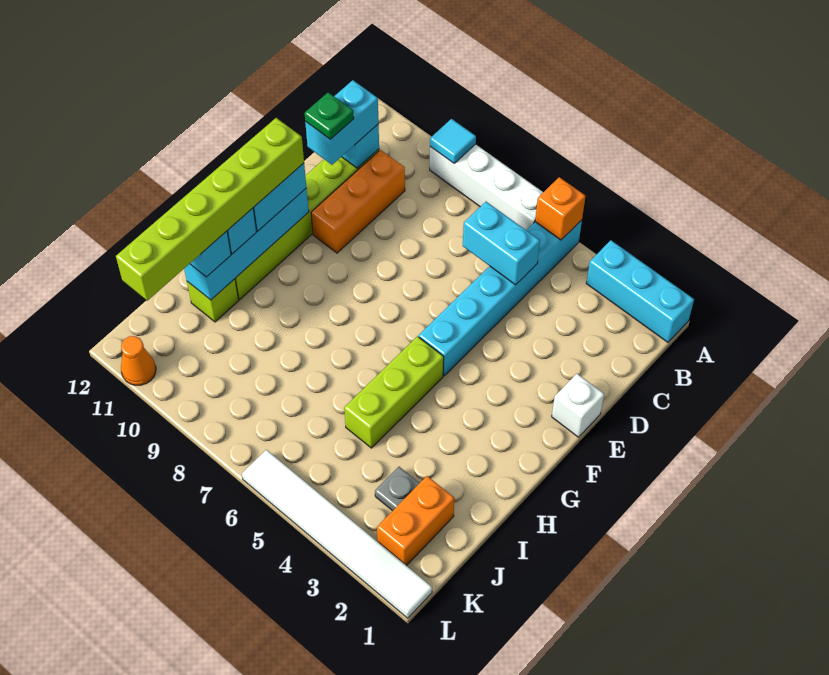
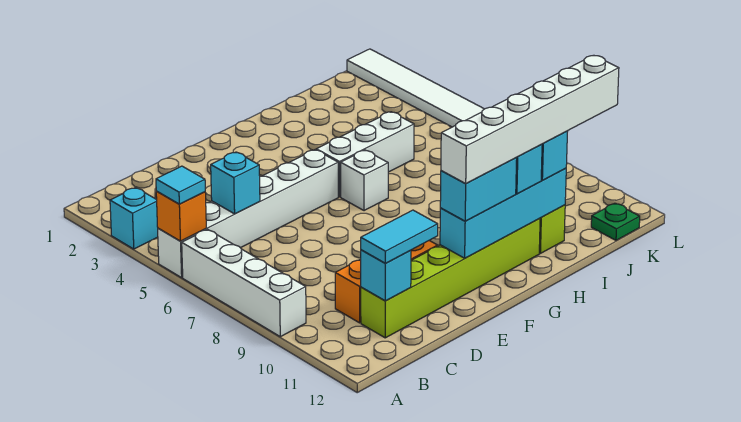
cyan 1x3 brick [586,240,694,342] -> cyan 1x1 brick [110,188,158,249]
cyan 1x6 brick [419,220,582,376] -> white 1x6 brick [158,150,338,278]
cyan 1x1 tile [430,119,476,163] -> cyan 1x1 tile moved to [156,166,205,204]
cyan 1x2 brick [463,202,540,285] -> cyan 1x1 brick [211,152,260,214]
cyan 1x2 brick [305,80,379,165] -> cyan 1x2 tile [361,210,438,263]
green 1x1 plate [305,92,354,139] -> green 1x1 plate moved to [591,203,640,240]
white 1x1 brick [552,374,604,437] -> white 1x1 brick moved to [341,150,388,211]
lime 1x6 brick [116,118,304,301] -> white 1x6 brick [441,55,619,184]
lime 1x3 brick [344,336,444,448] -> white 1x3 brick [316,112,414,197]
orange 1x2 brick [377,476,454,566] -> none
grey 1x1 plate [375,467,419,511] -> none
orange 1x1 cone [121,336,156,385] -> none

